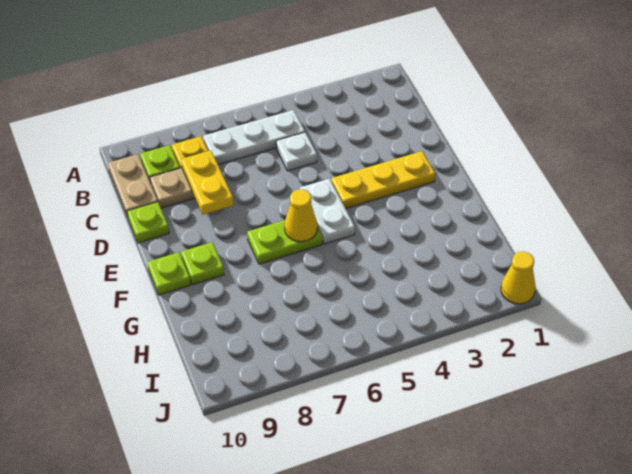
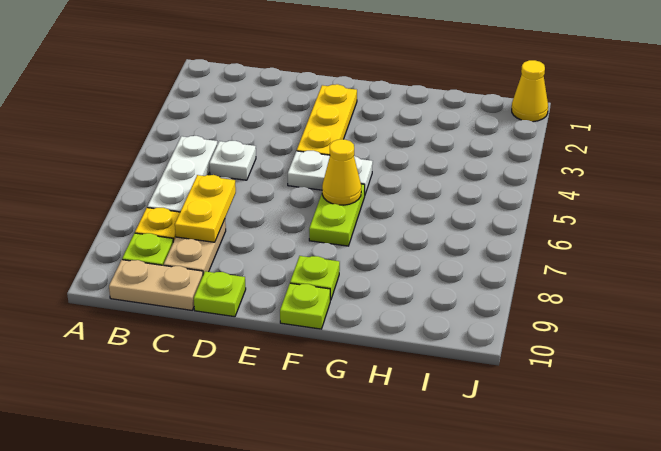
yellow 1x2 plate [181,150,233,215] -> yellow 1x2 plate turned to [175,175,236,242]

